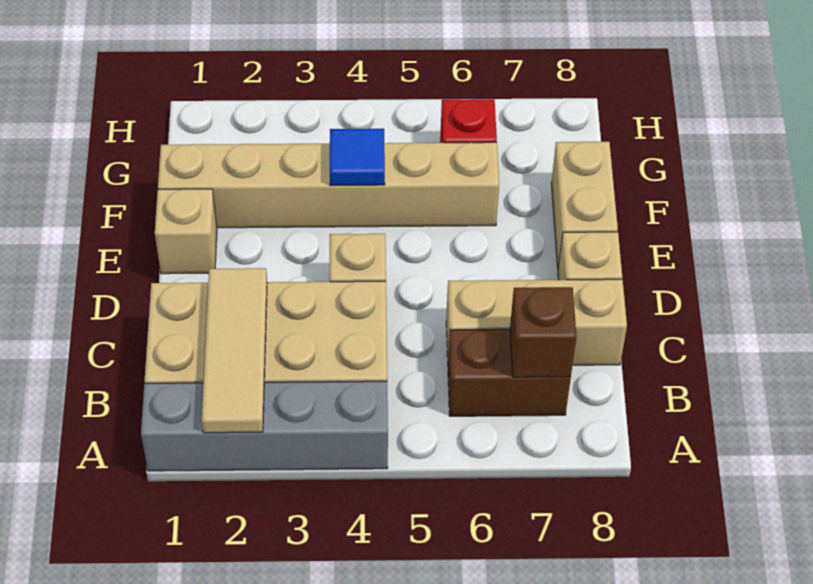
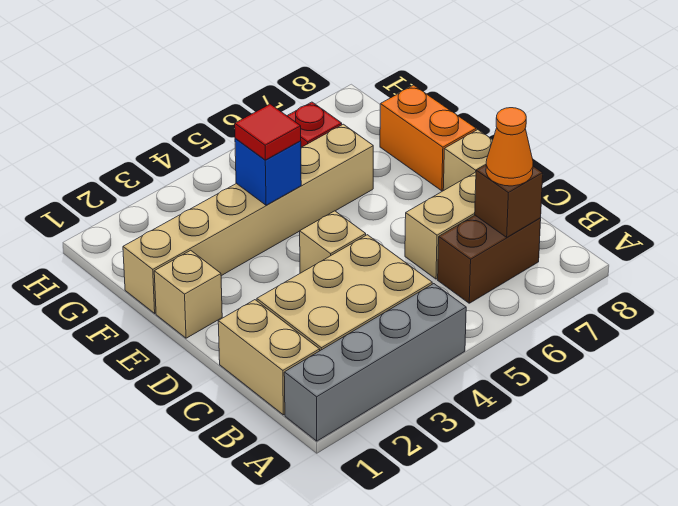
tan 1x3 tile [202,268,267,433] -> none
none -> orange 1x1 cone [486,108,533,186]
tan 1x2 brick [551,142,618,268] -> orange 1x2 brick [380,85,476,191]
blue 1x1 tile [330,129,385,186] -> blue 1x1 brick [235,138,301,205]
none -> red 1x1 tile [235,104,301,160]

